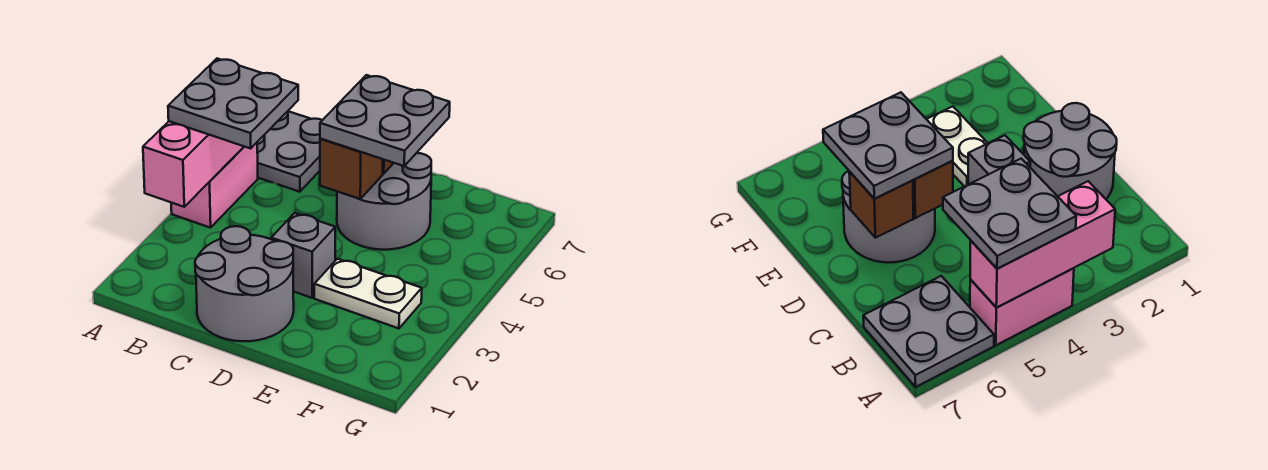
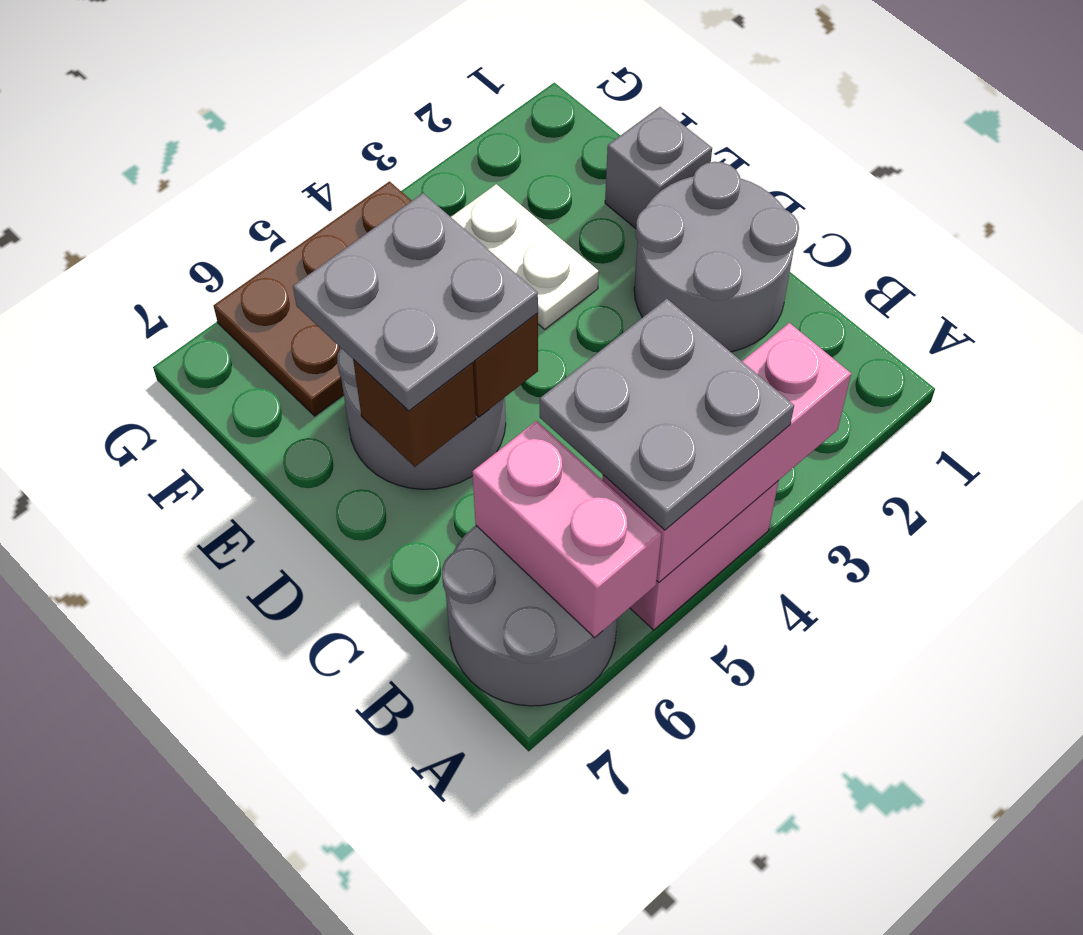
grey 2x2 plate [257,111,322,192] -> grey 2x2 round brick [442,526,617,706]
none -> pink 1x2 brick [472,421,661,638]
grey 1x1 brick [271,213,335,298] -> grey 1x1 brick moved to [605,107,712,229]
none -> brown 2x3 plate [214,181,412,416]

